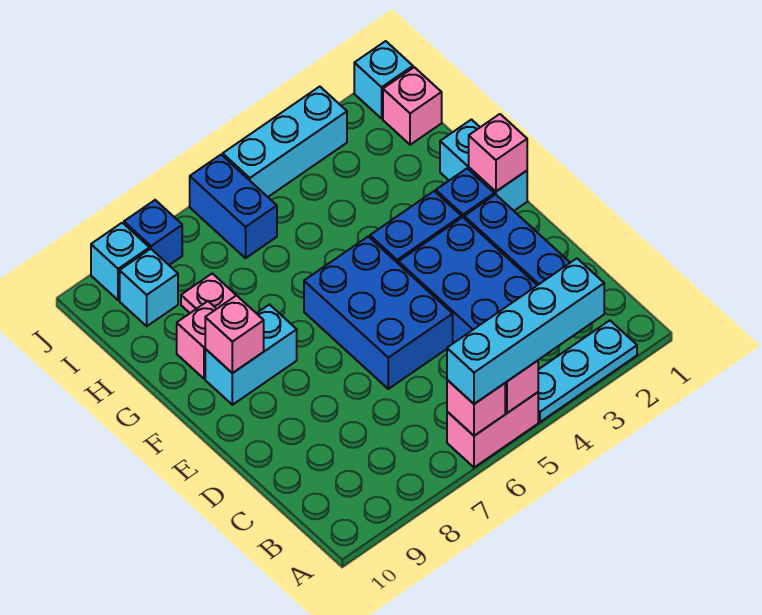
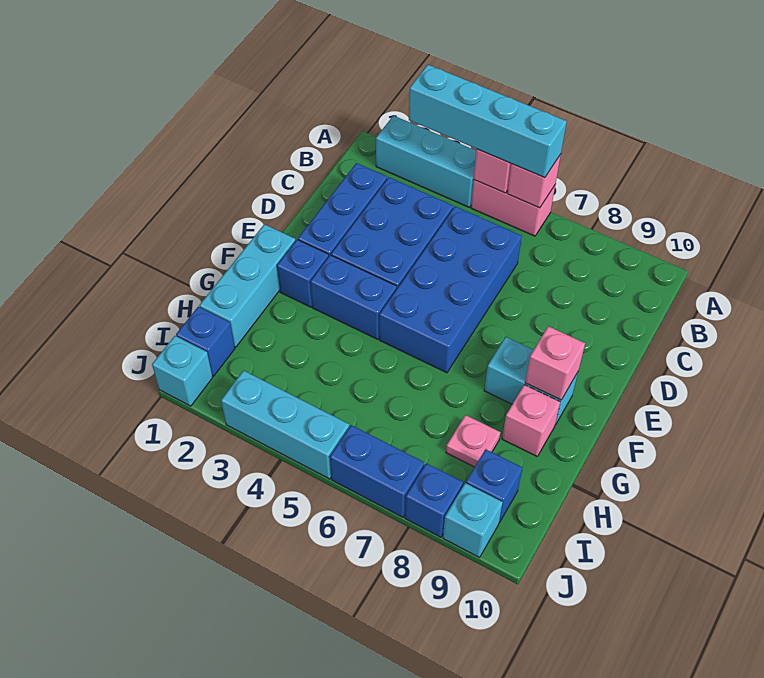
cyan 1x3 plate [538,321,637,422] -> cyan 1x3 brick [376,116,476,207]
blue 2x3 brick [304,236,453,389] -> blue 2x4 brick [379,206,522,373]
cyan 1x2 brick [440,120,527,211] -> cyan 1x3 brick [199,224,295,347]
pink 1x1 brick [469,114,527,191] -> none
pink 1x1 brick [383,67,442,145] -> blue 1x1 brick [176,307,235,376]
blue 1x2 brick [190,155,277,258] -> blue 1x2 brick turned to [330,425,424,517]
cyan 1x1 brick [120,249,178,326] -> blue 1x1 brick [466,449,522,523]

